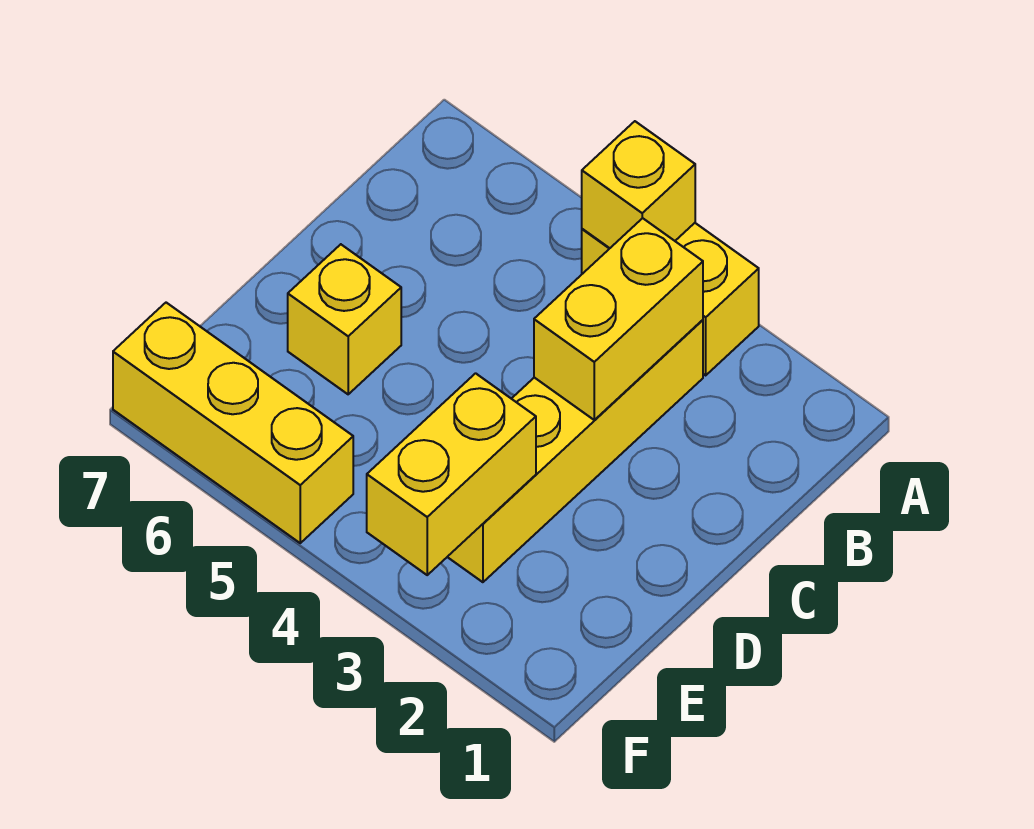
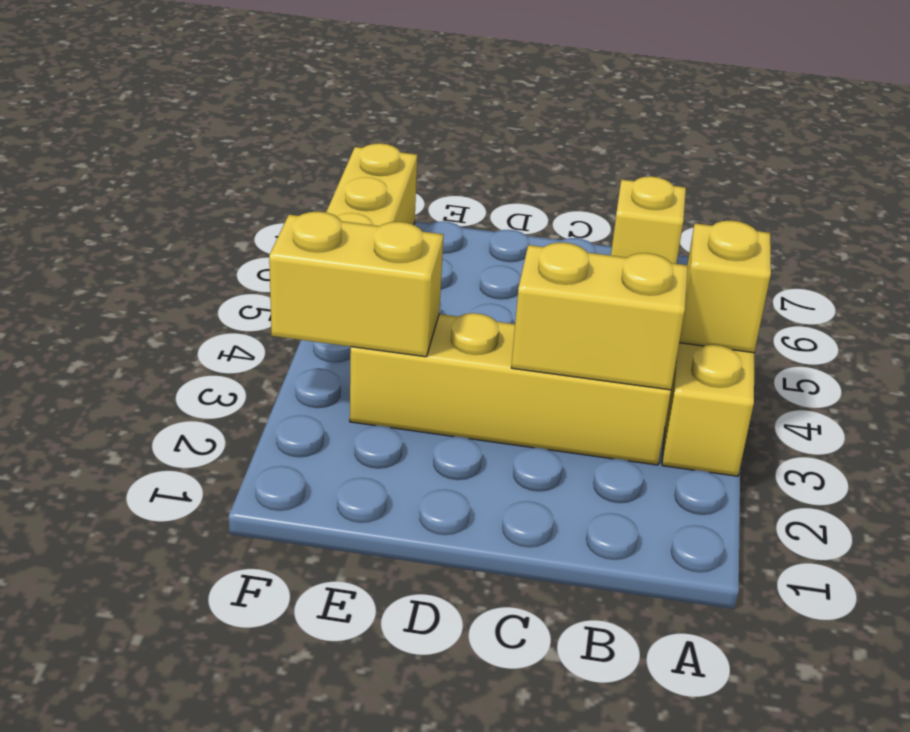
yellow 1x1 brick [288,244,401,394] -> yellow 1x1 brick moved to [611,176,686,264]

